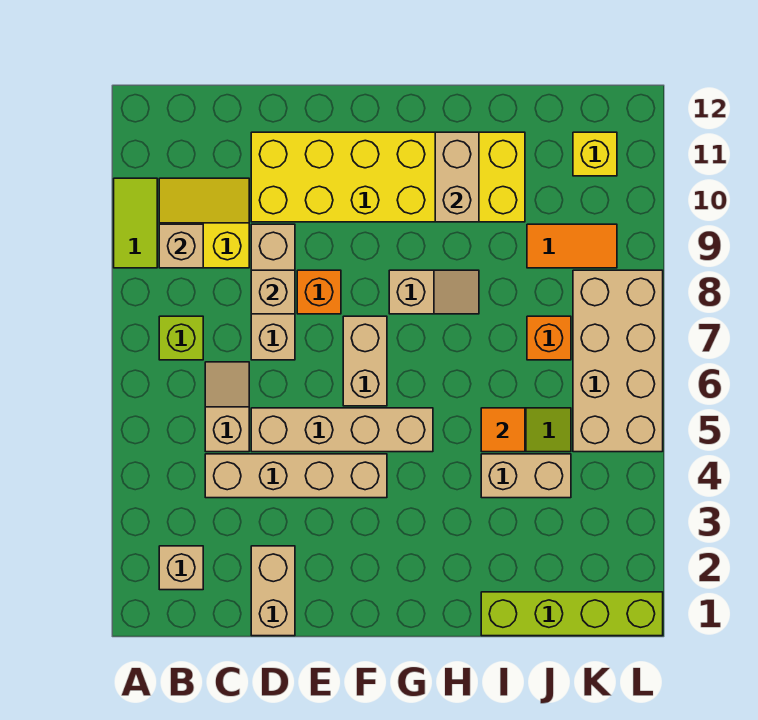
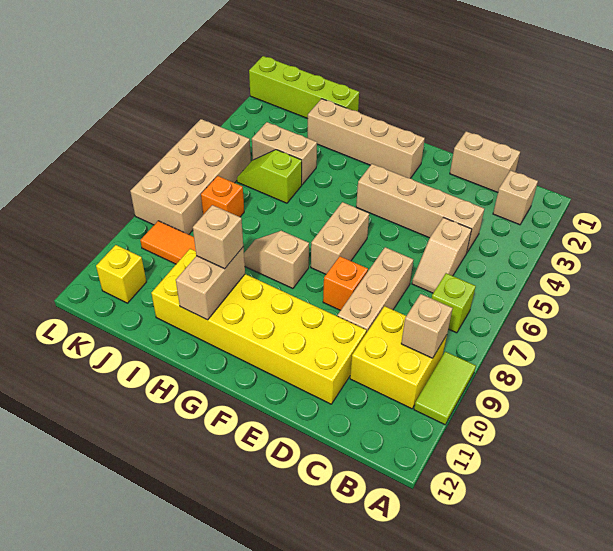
yellow 2x2 slope [159,178,249,268] -> yellow 2x2 brick [350,306,447,409]
tan 1x2 brick [251,546,295,636] -> tan 1x2 brick turned to [450,131,520,192]
tan 1x4 brick [251,408,433,452] -> tan 1x4 brick moved to [308,99,425,178]
tan 1x1 brick [251,270,295,314] -> tan 1x1 brick moved to [193,205,243,269]
orange 1x1 tile [481,408,525,452] -> none

